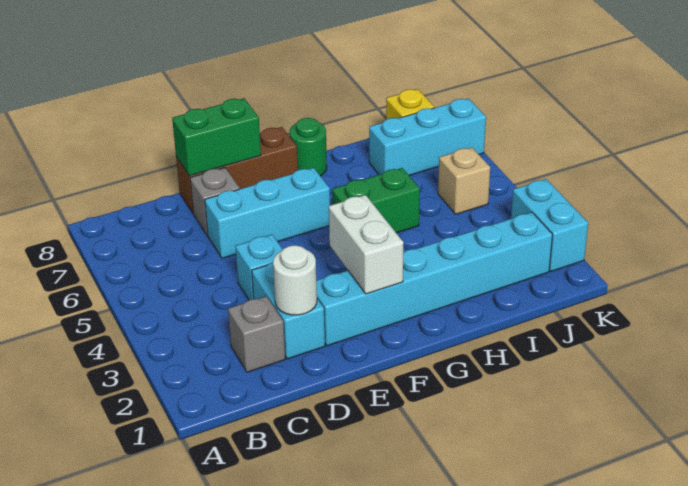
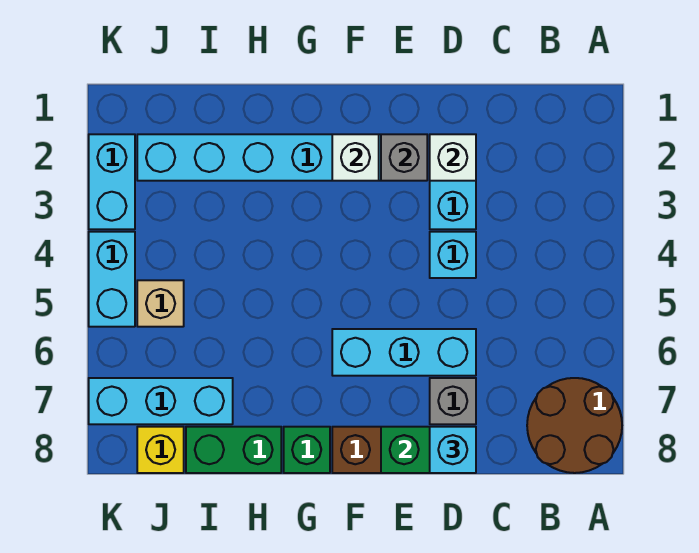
none -> brown 2x2 round brick [527,378,622,473]
grey 1x1 brick [228,296,285,372] -> grey 1x1 brick moved to [381,134,427,181]
white 1x1 round brick [273,245,317,315] -> white 1x1 brick [430,134,476,181]
none -> cyan 1x1 brick [430,427,476,473]
white 1x2 brick [329,195,404,294] -> white 1x1 brick [332,134,379,181]
green 1x2 brick [332,168,420,233] -> green 1x2 brick moved to [186,427,281,473]
green 1x1 round brick [290,118,327,176] -> green 1x1 brick [284,427,330,473]
none -> cyan 1x2 brick [89,232,135,327]

